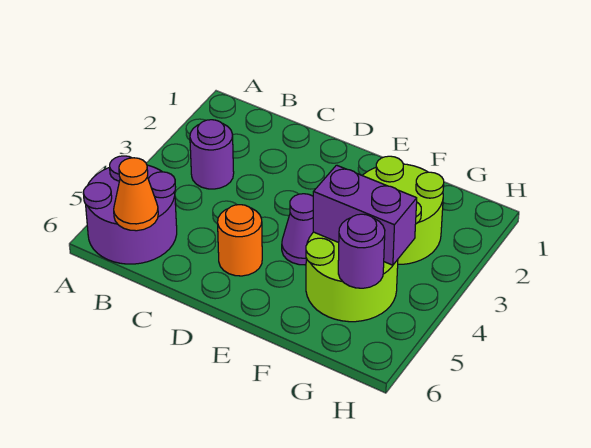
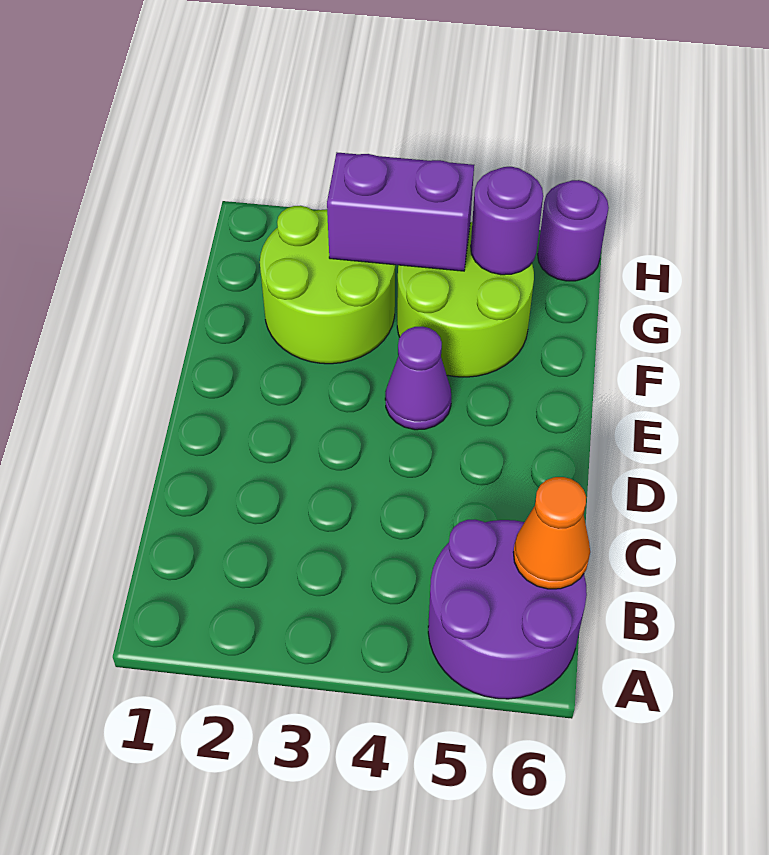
purple 1x1 round brick [190,120,234,189] -> purple 1x1 round brick moved to [538,180,609,281]
orange 1x1 round brick [218,205,262,276] -> none
purple 1x2 brick [313,165,417,265] -> purple 1x2 brick turned to [327,153,474,271]

